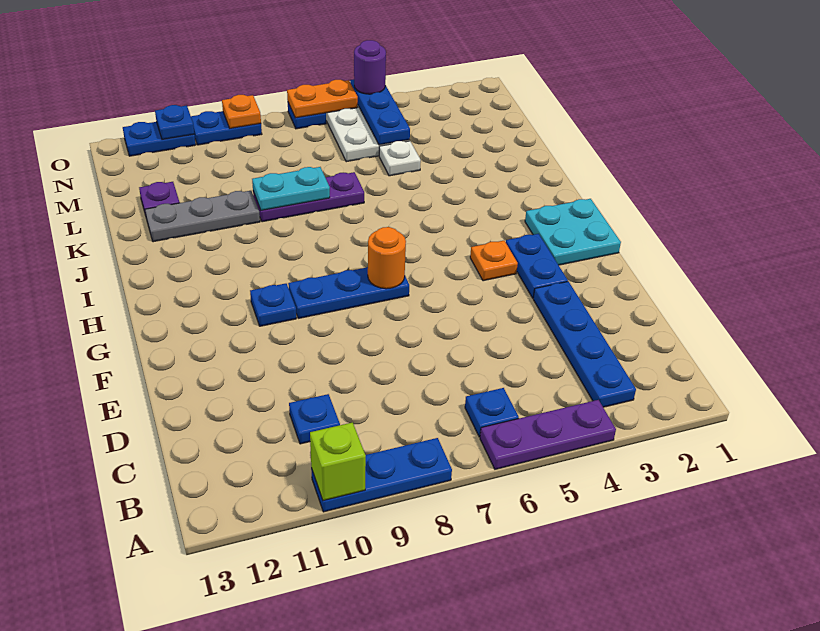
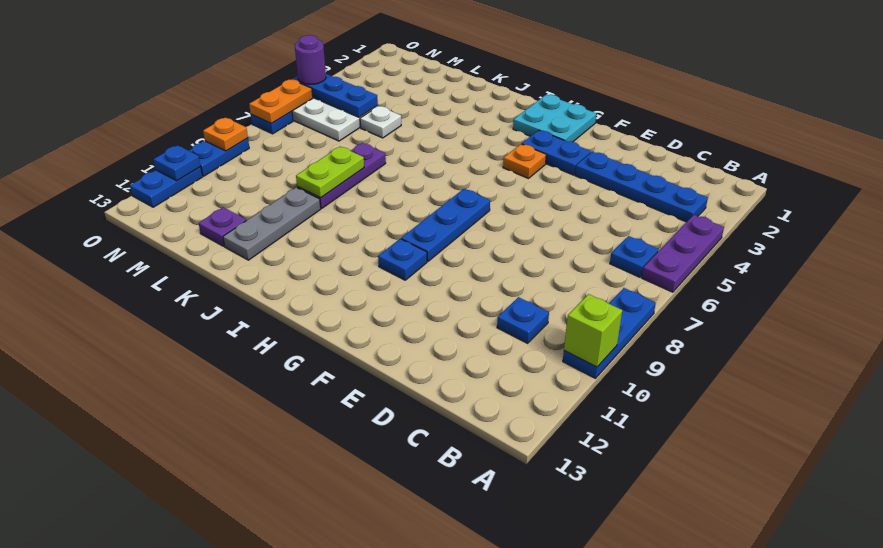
orange 1x1 round brick [368,227,406,289] -> none
cyan 1x2 plate [252,167,330,210] -> lime 1x2 plate [296,146,364,198]

